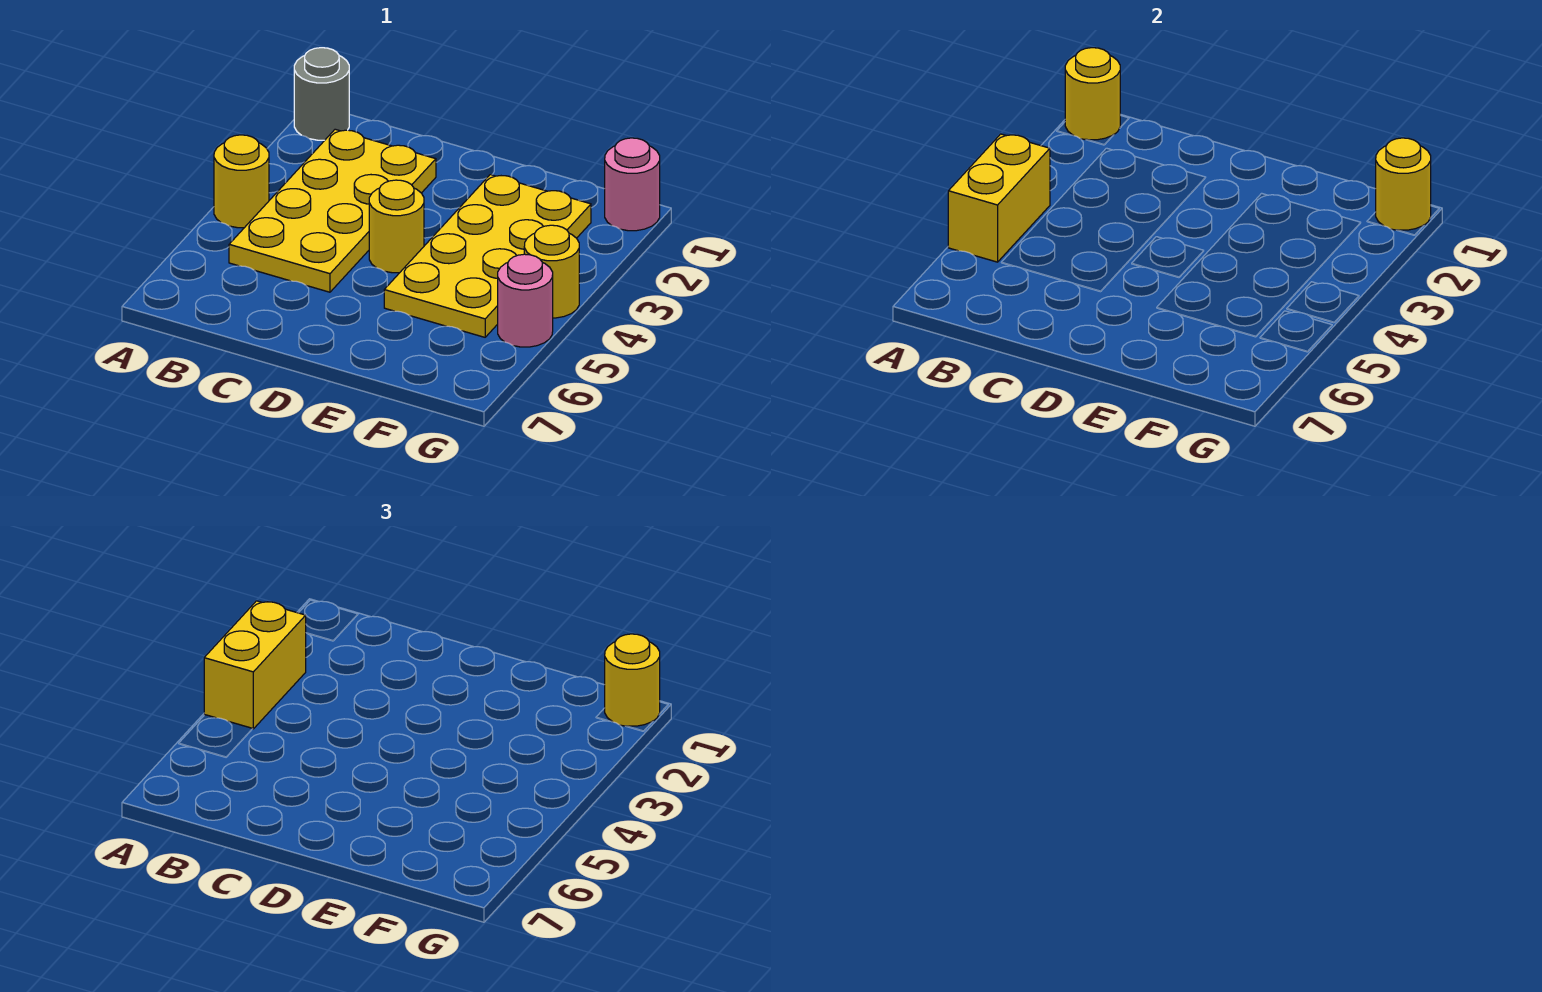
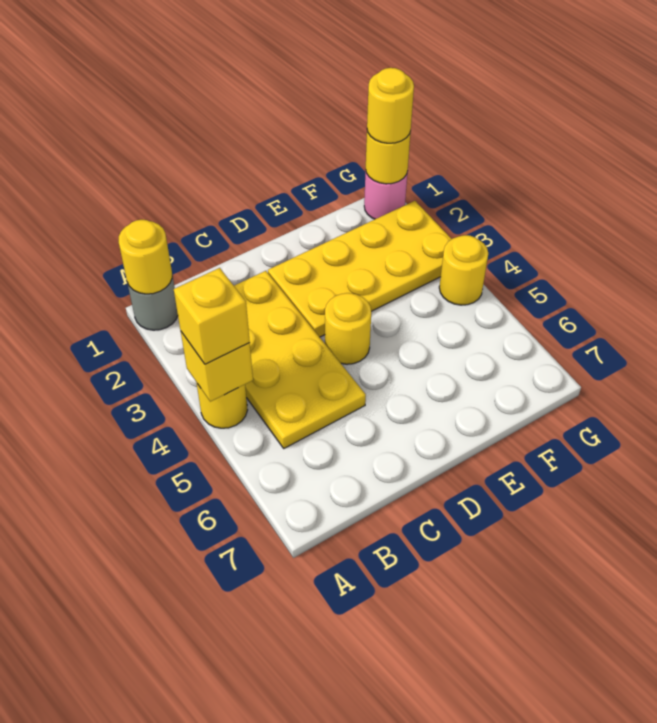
yellow 1x2 brick [204,601,306,729] -> yellow 1x1 brick [174,268,250,364]
yellow 1x2 brick [948,134,1050,262] -> yellow 1x1 brick [181,332,253,402]
yellow 2x4 plate [384,175,591,337] -> yellow 2x4 plate turned to [268,201,451,337]
pink 1x1 round brick [498,254,553,347] -> none

